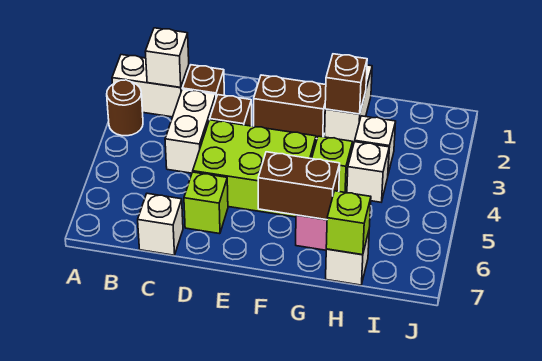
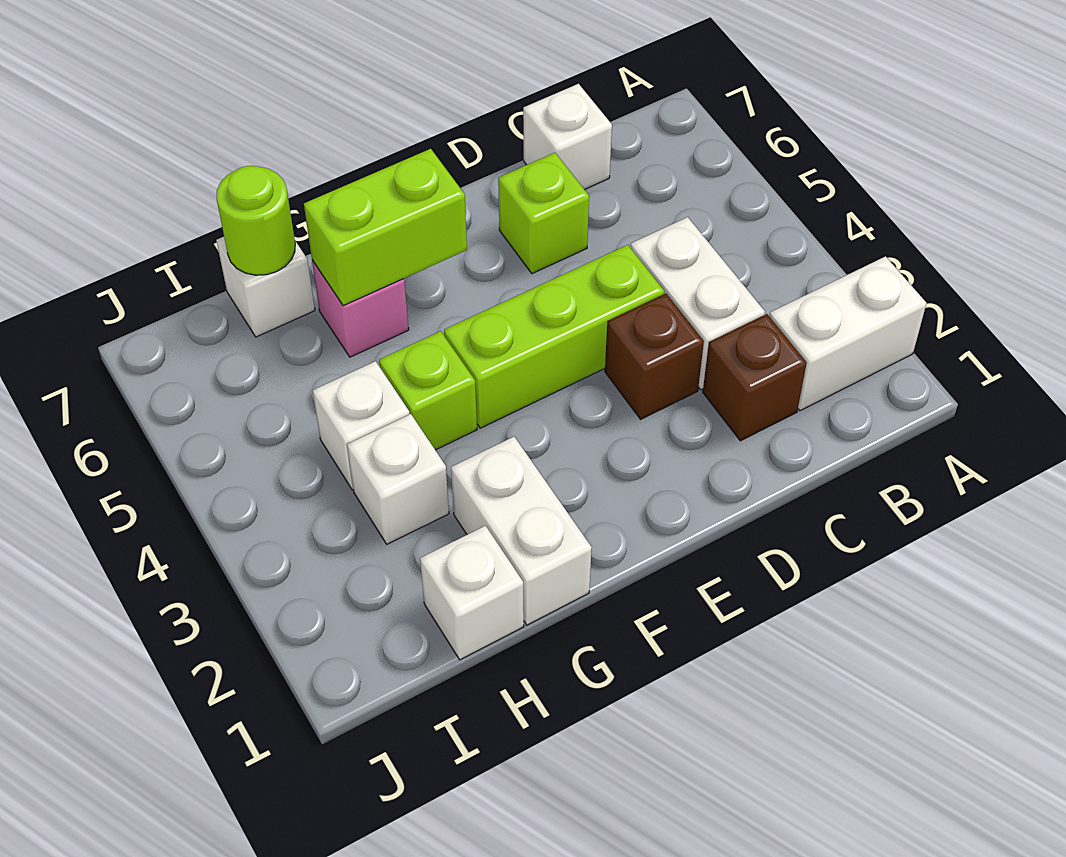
brown 1x1 round brick [107,80,143,136] -> none
white 1x1 brick [145,28,189,87] -> white 1x1 brick moved to [420,526,524,660]
lime 2x3 brick [193,120,316,217] -> lime 1x3 brick [444,245,664,428]
brown 1x2 brick [254,75,326,139] -> none
brown 1x2 brick [258,152,340,220] -> lime 1x2 brick [304,149,467,306]
brown 1x1 brick [325,54,367,114] -> none
lime 1x1 brick [326,191,371,255] -> lime 1x1 round brick [217,166,295,275]

